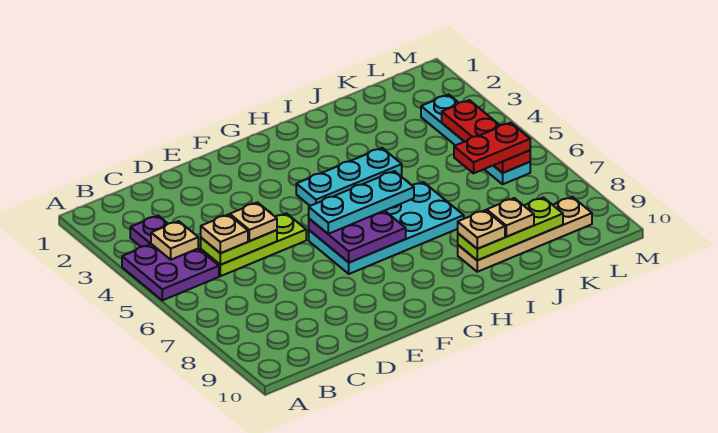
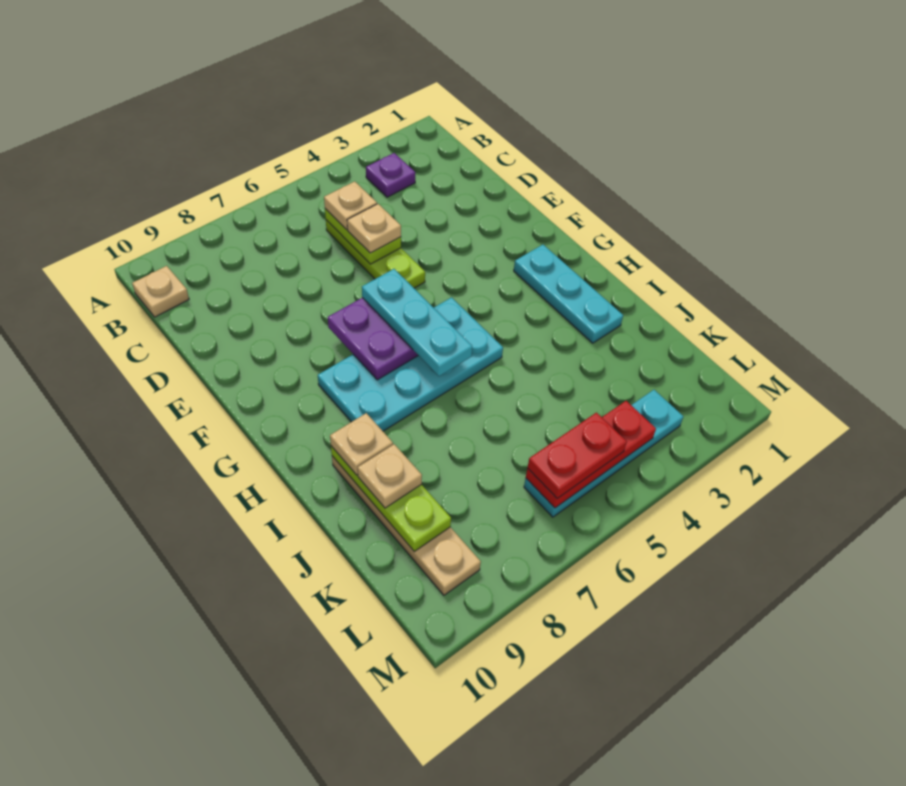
purple 2x2 plate [122,244,219,300] -> none
tan 1x1 plate [151,221,198,260] -> tan 1x1 plate moved to [132,266,189,317]
cyan 2x4 plate [309,182,464,274] -> cyan 2x4 plate turned to [318,297,503,431]
cyan 1x3 plate [296,148,402,206] -> cyan 1x3 plate moved to [514,245,623,343]
red 1x2 plate [454,123,530,173] -> red 1x2 plate turned to [528,413,627,498]

